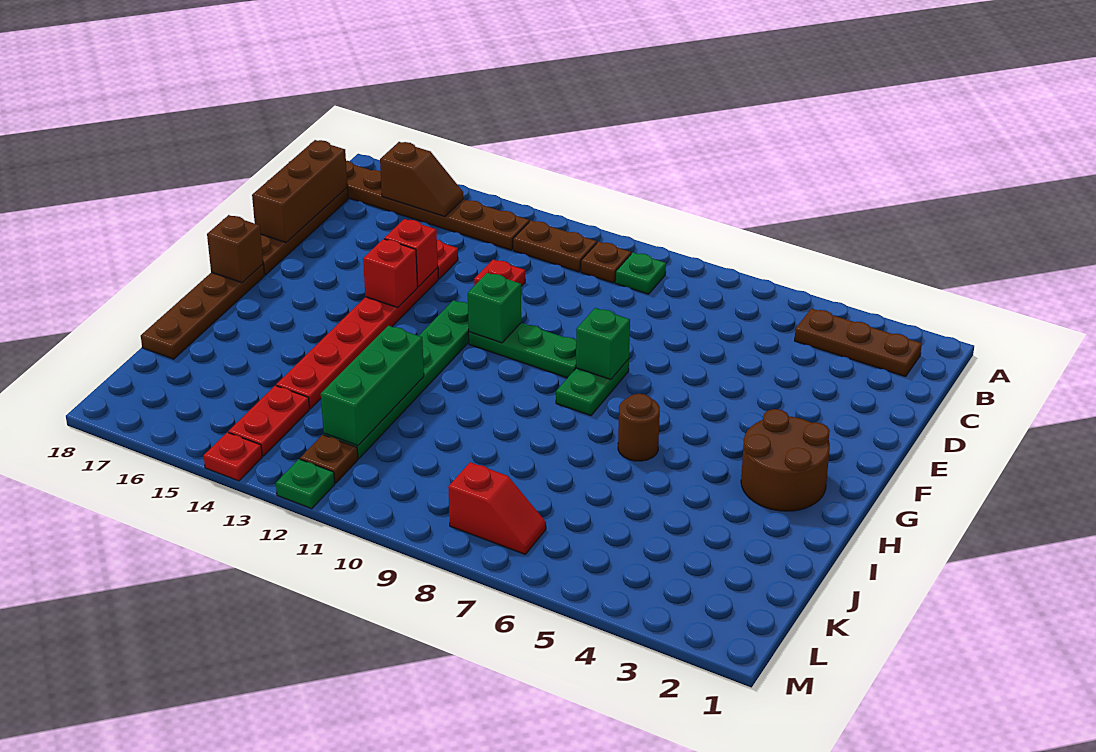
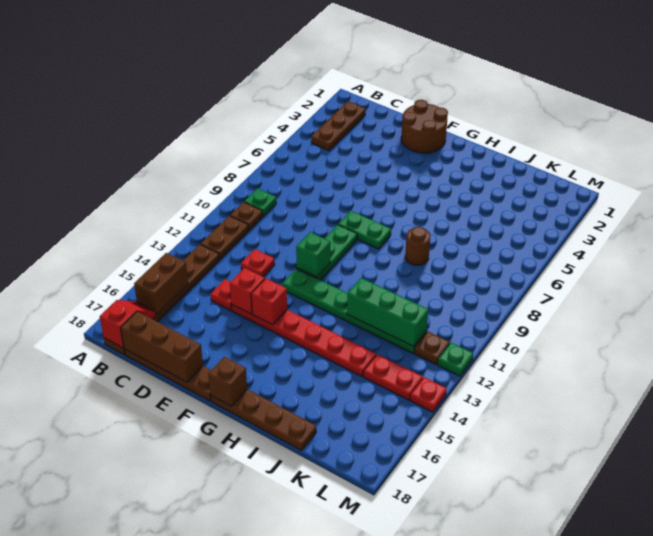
brown 1x2 slope [380,142,463,217] -> brown 1x2 brick [134,253,188,314]
green 1x1 brick [576,308,630,380] -> none
brown 2x2 round brick [741,409,830,511] -> brown 2x2 round brick moved to [401,100,448,153]
brown 1x1 round brick [618,394,660,461] -> brown 1x1 round brick moved to [405,227,430,265]
red 1x2 slope [448,462,546,554] -> red 1x2 slope moved to [100,300,156,348]

